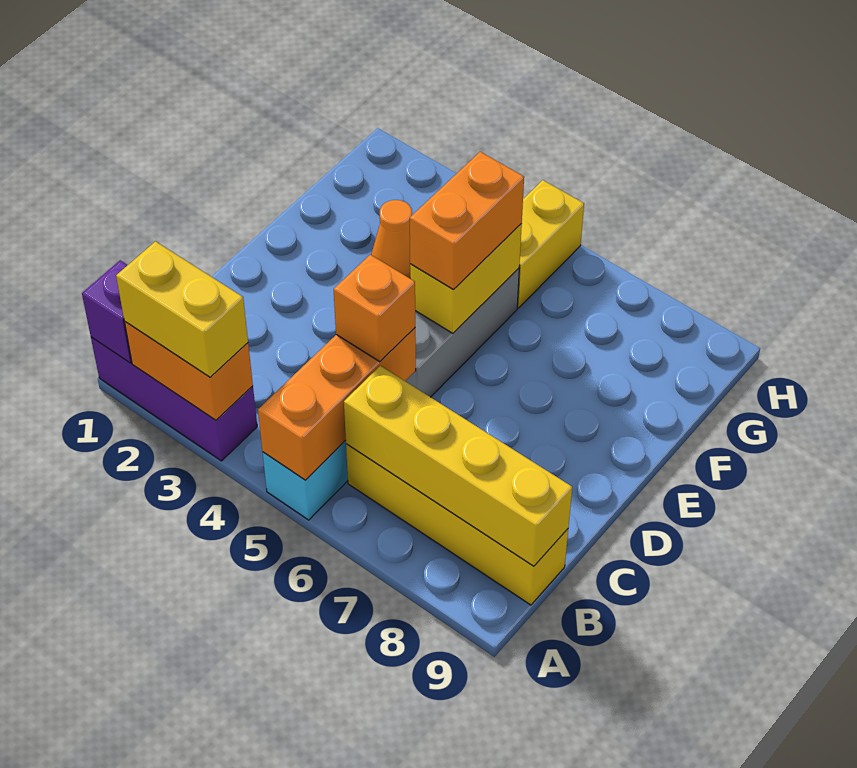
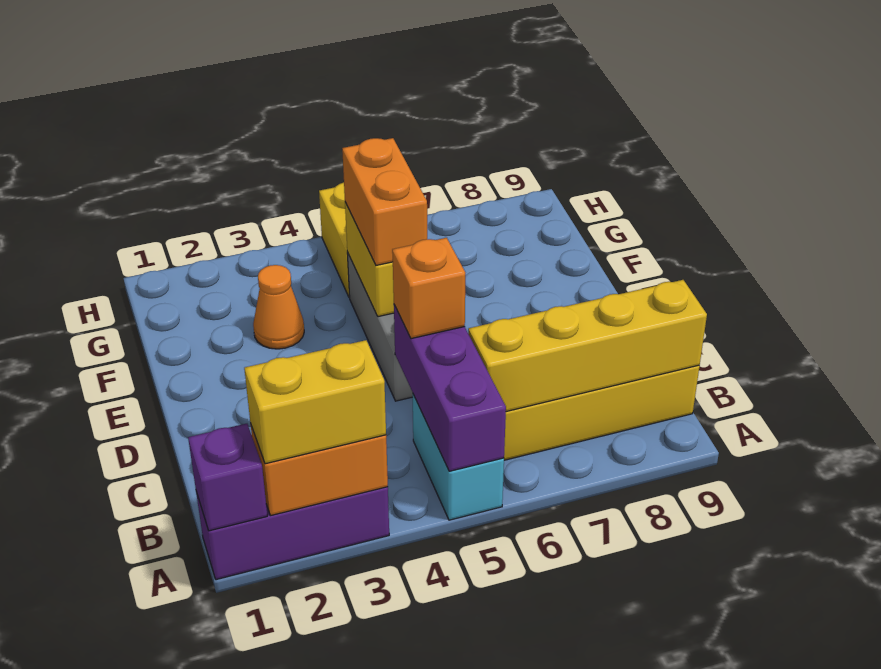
orange 1x3 brick [258,328,416,480] -> purple 1x3 brick [394,305,506,471]

